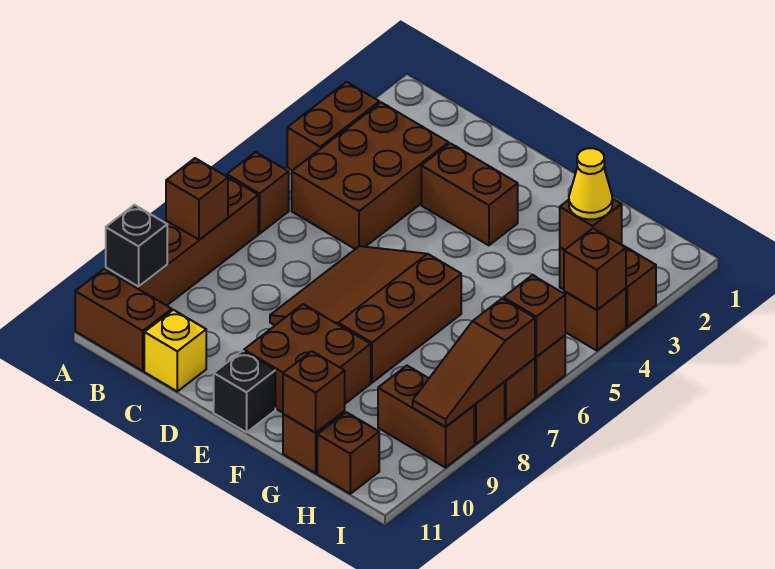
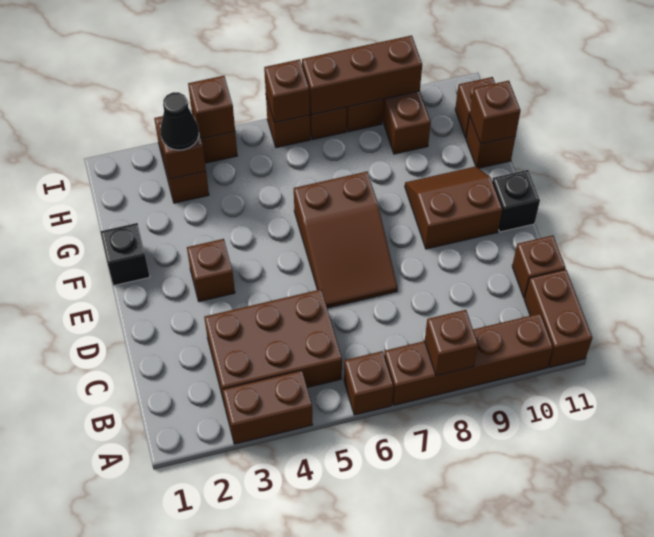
black 1x1 brick [106,205,167,287] -> black 1x1 brick moved to [100,223,150,286]
yellow 1x1 brick [144,310,206,391] -> brown 1x1 brick [512,235,566,298]
brown 1x2 brick [421,143,518,245] -> brown 1x1 brick [187,239,235,302]
brown 3x3 slope [270,246,461,383] -> brown 2x3 slope [294,172,398,308]
brown 2x2 brick [244,304,371,413] -> brown 2x2 slope [405,166,502,249]
yellow 1x1 cone [569,148,612,220] -> black 1x1 cone [160,92,199,150]
brown 1x3 slope [413,299,535,427] -> brown 1x3 brick [302,35,422,114]

